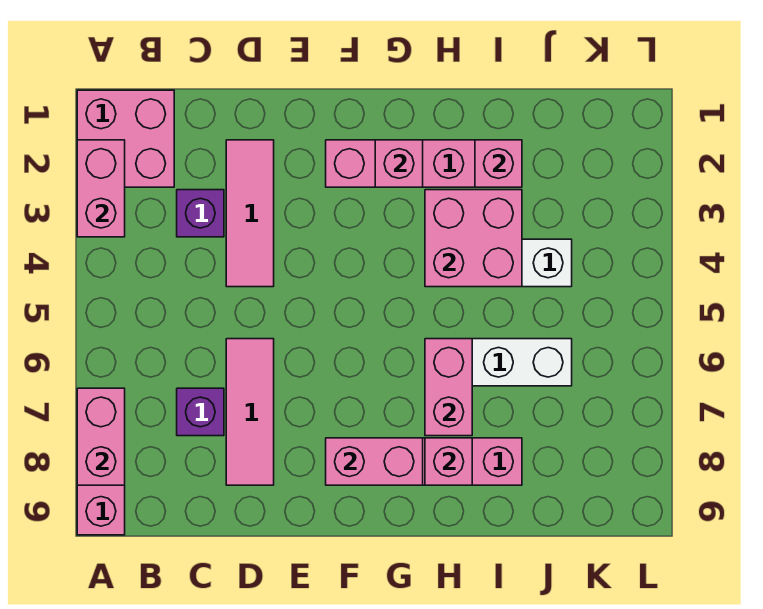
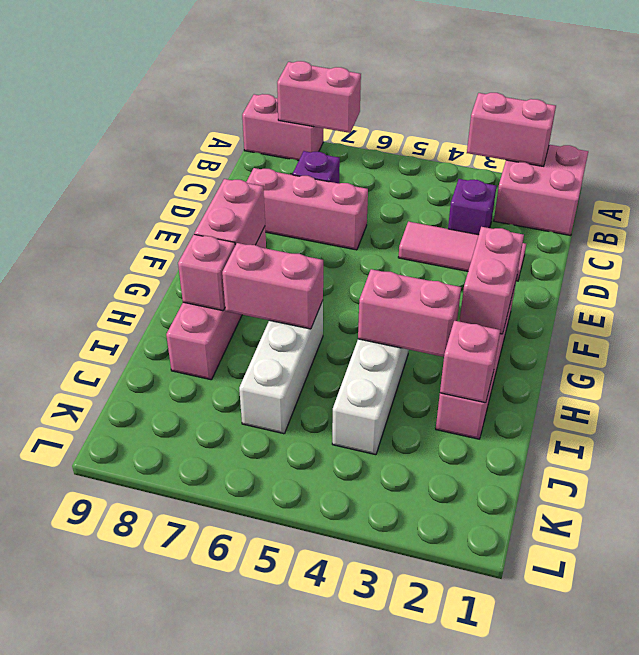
pink 1x3 tile [226,339,274,485] -> pink 1x3 brick [246,168,368,250]
pink 1x1 brick [375,140,423,187] -> pink 1x2 brick [459,227,524,334]
pink 2x2 brick [425,190,522,287] -> pink 1x2 brick [358,269,461,357]

